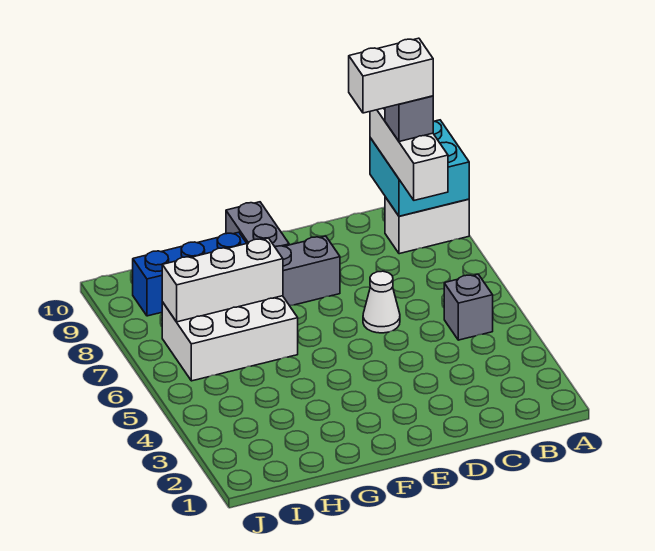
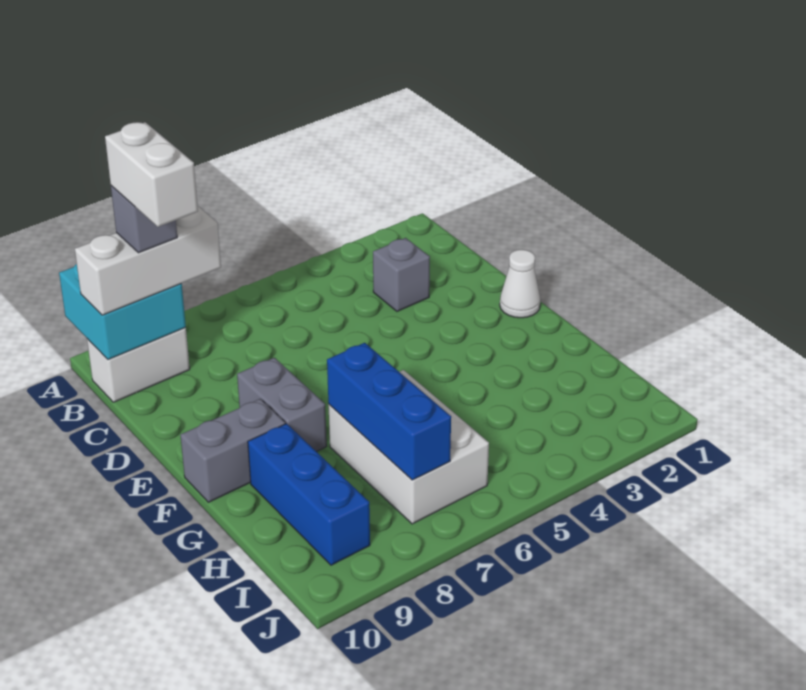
white 1x2 brick [385,197,469,254] -> white 1x2 brick turned to [87,327,190,402]
grey 1x1 brick [444,274,493,340] -> grey 1x1 brick moved to [373,238,430,311]
white 1x1 cone [363,271,400,333] -> white 1x1 cone moved to [500,250,540,318]
white 1x3 brick [162,238,283,322] -> blue 1x3 brick [327,343,451,480]

